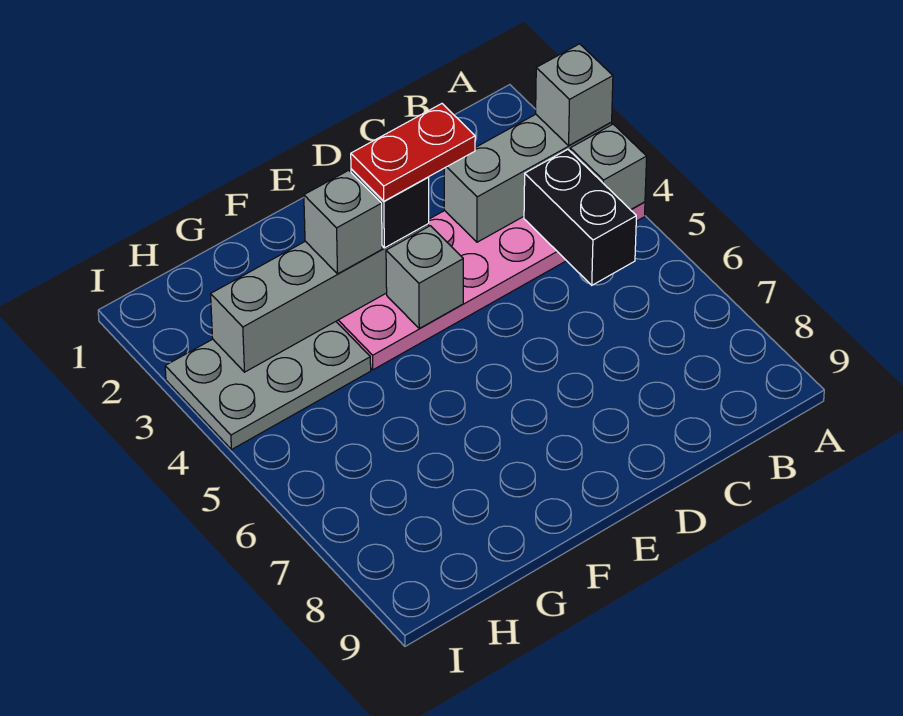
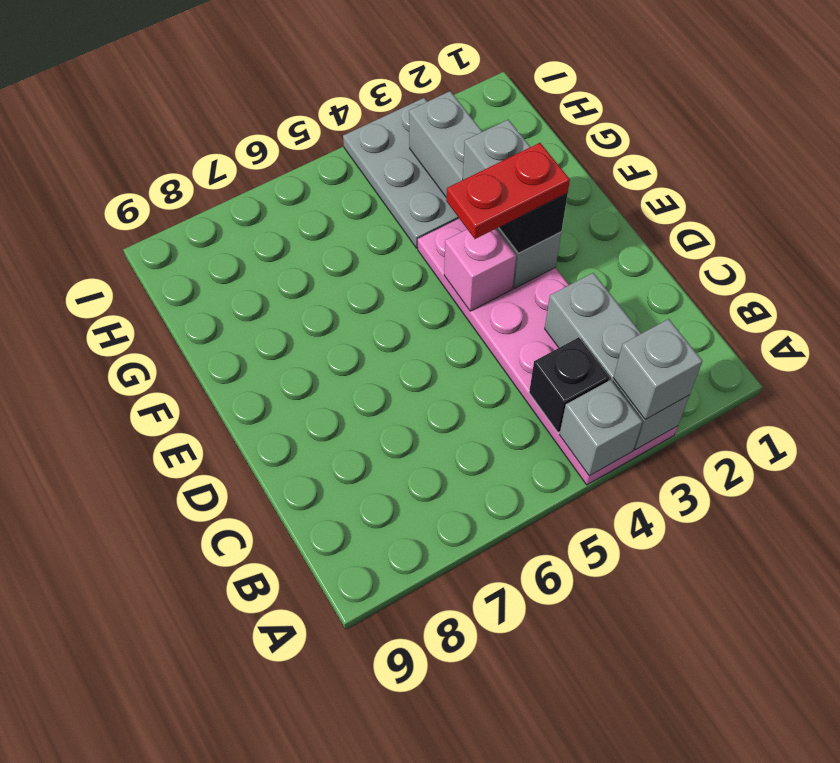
black 1x2 brick [524,149,636,285] -> black 1x1 brick [529,337,609,432]
red 1x2 plate [351,104,475,201] -> red 1x2 plate turned to [446,143,570,239]
grey 1x1 brick [386,226,463,328] -> pink 1x1 brick [444,229,516,311]

